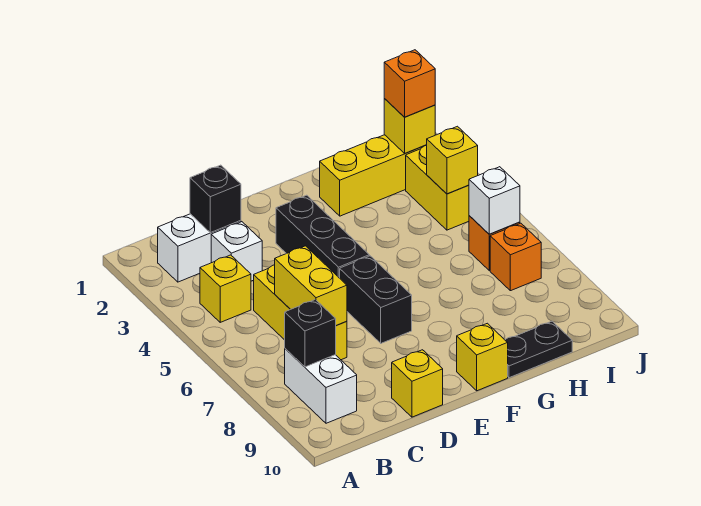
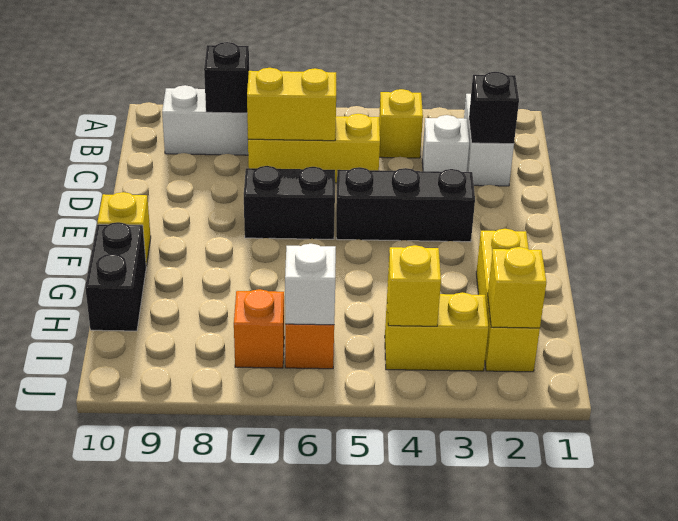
yellow 1x1 brick [392,350,443,417] -> none
black 1x2 plate [505,321,572,378] -> black 1x2 brick [85,222,146,331]
orange 1x1 brick [384,50,435,117] -> none

